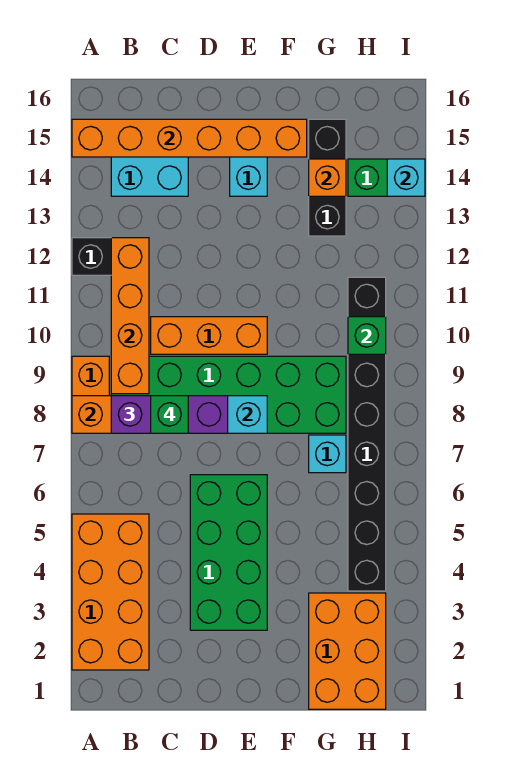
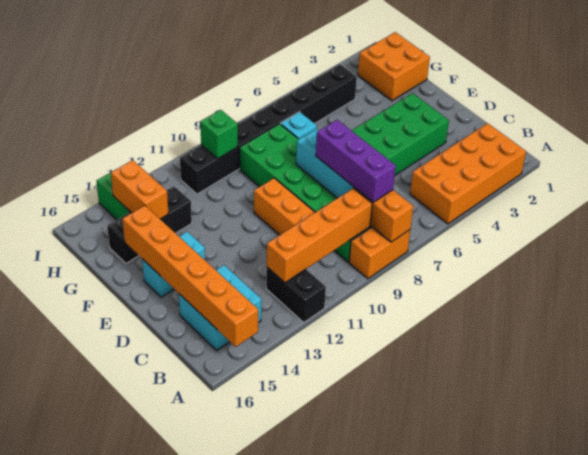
green 1x1 brick [151,396,188,433] -> none
orange 2x3 brick [309,593,386,709] -> orange 2x2 brick [358,32,430,101]
orange 1x1 brick [309,159,346,196] -> orange 1x2 brick [111,160,168,219]
cyan 1x1 brick [387,159,425,196] -> none

